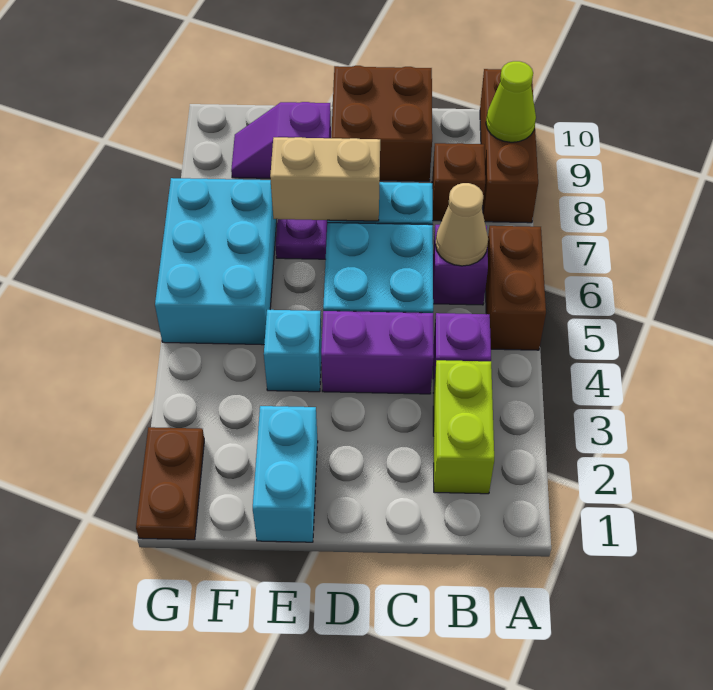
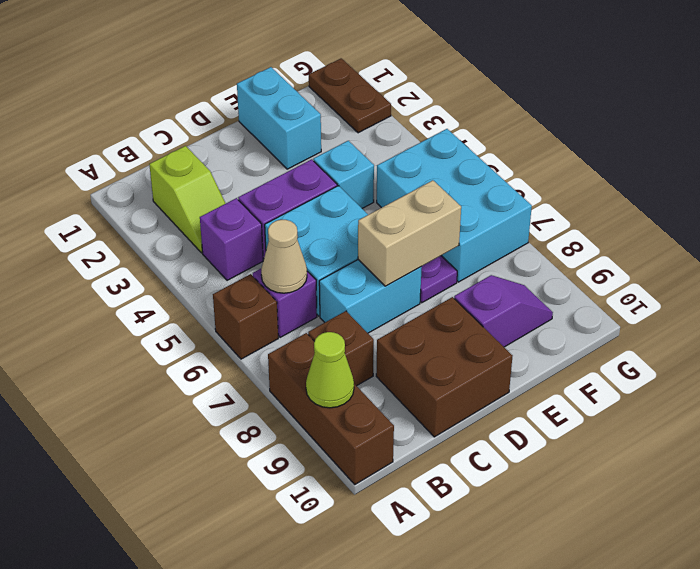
brown 1x2 brick [485,226,546,350] -> brown 1x1 brick [213,274,278,359]
lime 1x2 brick [433,360,494,494] -> lime 1x2 slope [149,146,226,253]

